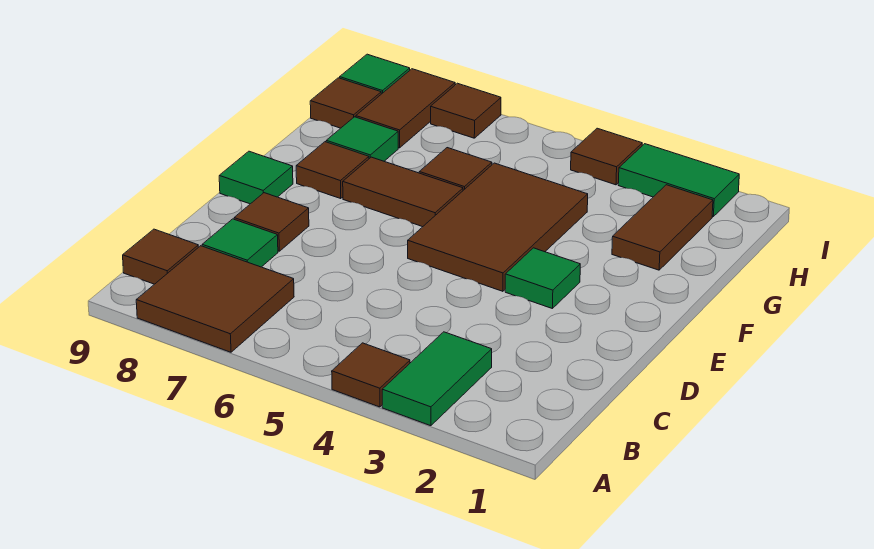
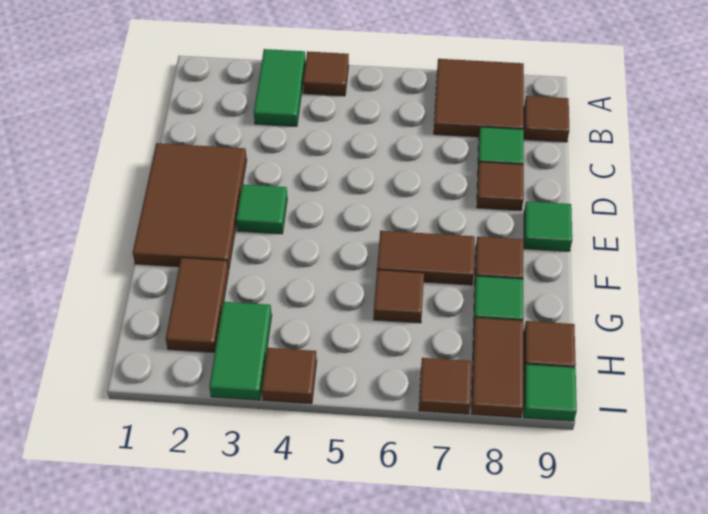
brown 2x3 tile [408,163,588,291] -> brown 2x3 tile moved to [133,143,247,270]
green 1x2 tile [618,144,739,217] -> green 1x2 tile turned to [209,302,272,400]

